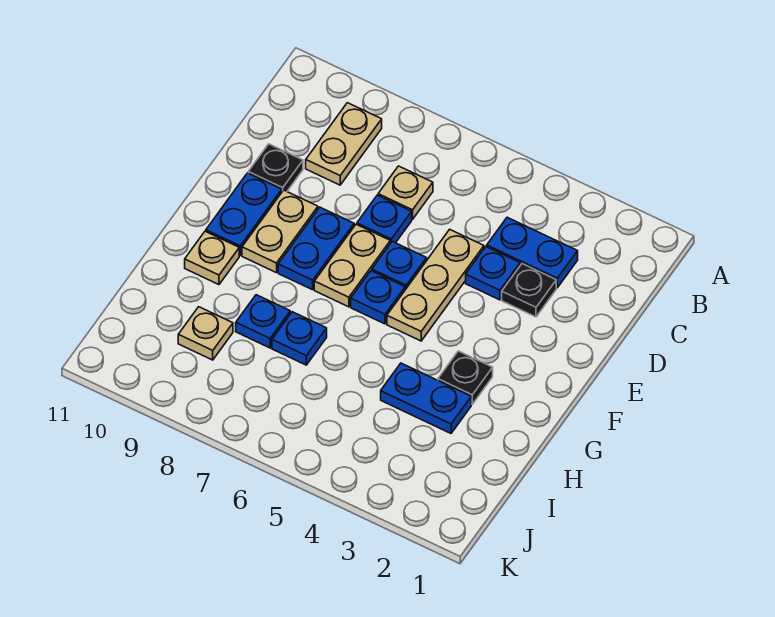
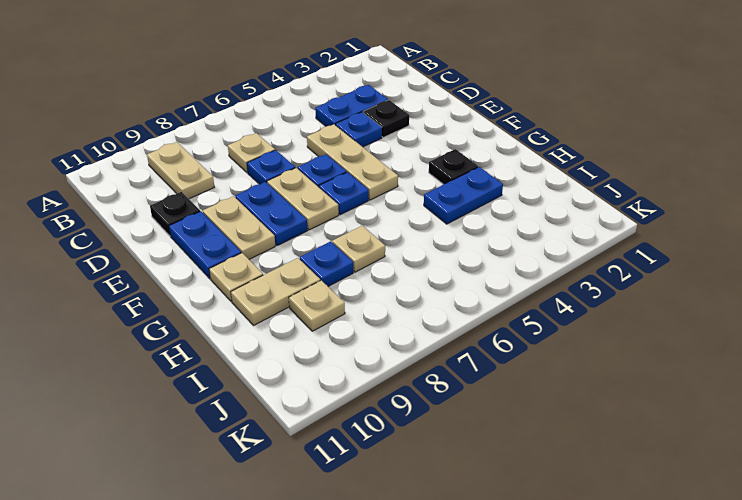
blue 1x1 plate [272,312,327,365] -> tan 1x1 plate [332,226,385,272]
none -> tan 1x2 plate [231,258,320,326]

